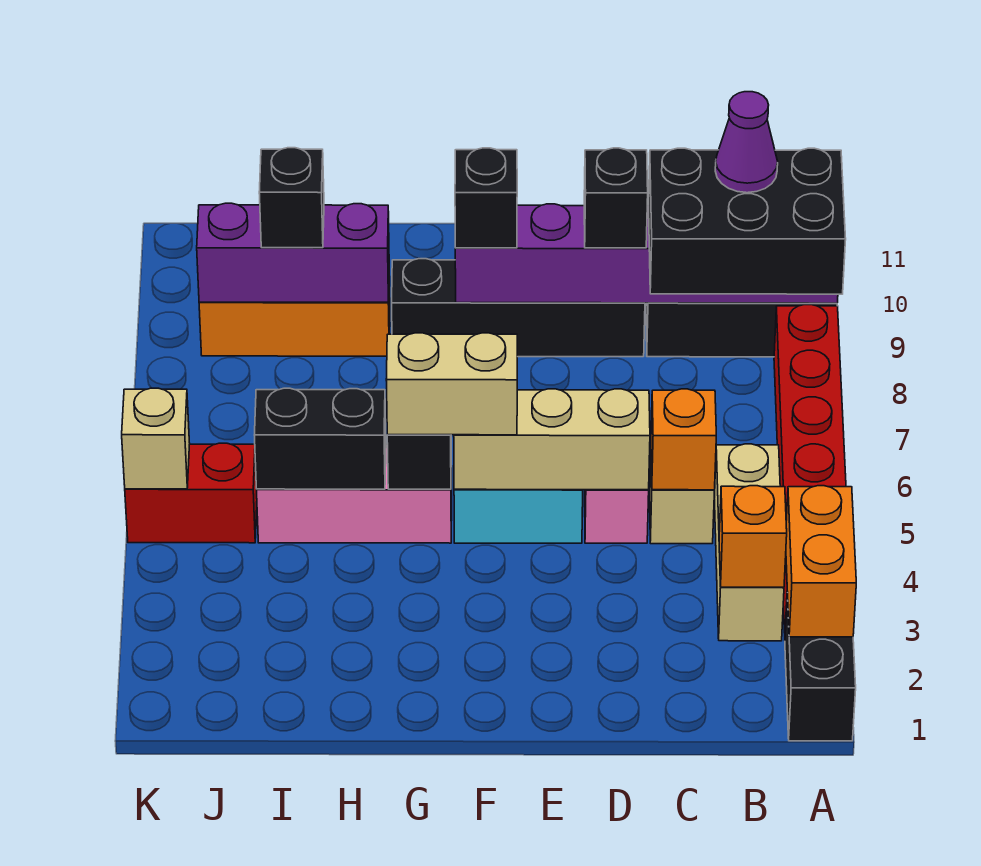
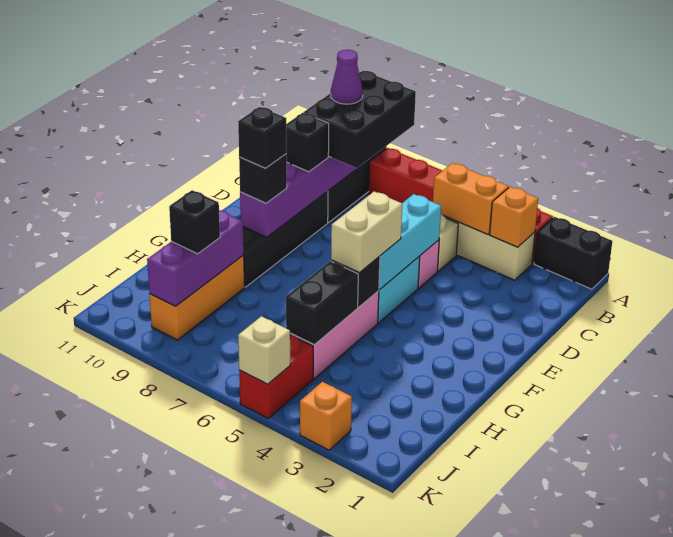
orange 1x2 brick [786,486,856,637] -> orange 1x2 brick moved to [433,163,509,235]
orange 1x1 brick [651,389,716,490] -> orange 1x1 brick moved to [300,382,352,450]
tan 1x3 brick [454,389,650,490] -> cyan 1x3 brick [379,194,441,290]
none -> black 1x1 brick [238,107,286,168]

